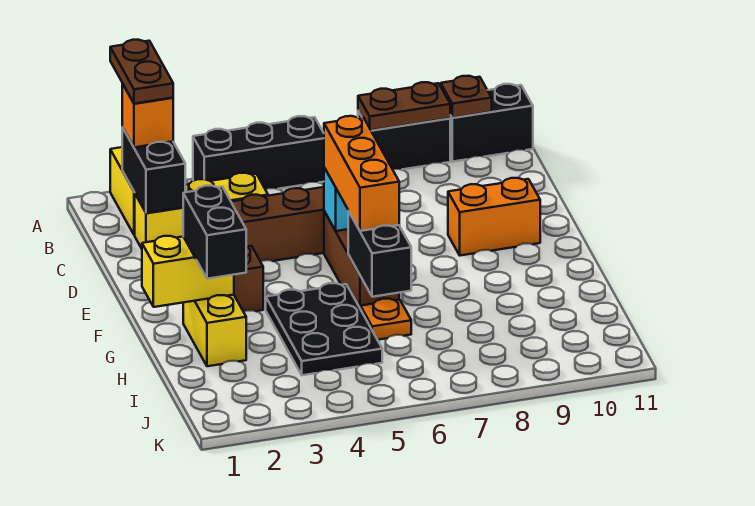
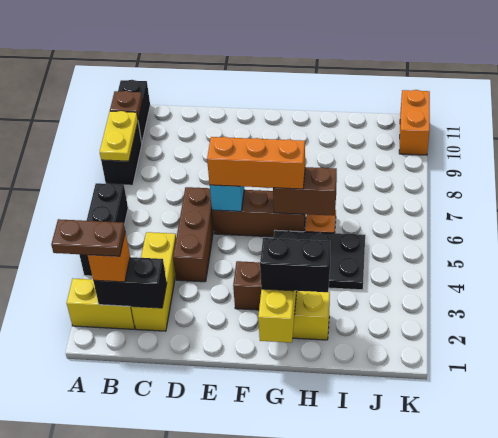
brown 1x2 plate [358,82,450,130] -> yellow 1x2 plate [100,111,138,161]
orange 1x2 brick [448,178,540,256] -> orange 1x2 brick moved to [399,90,430,155]
black 1x2 brick [348,211,411,297] -> brown 1x2 brick [273,167,337,216]

